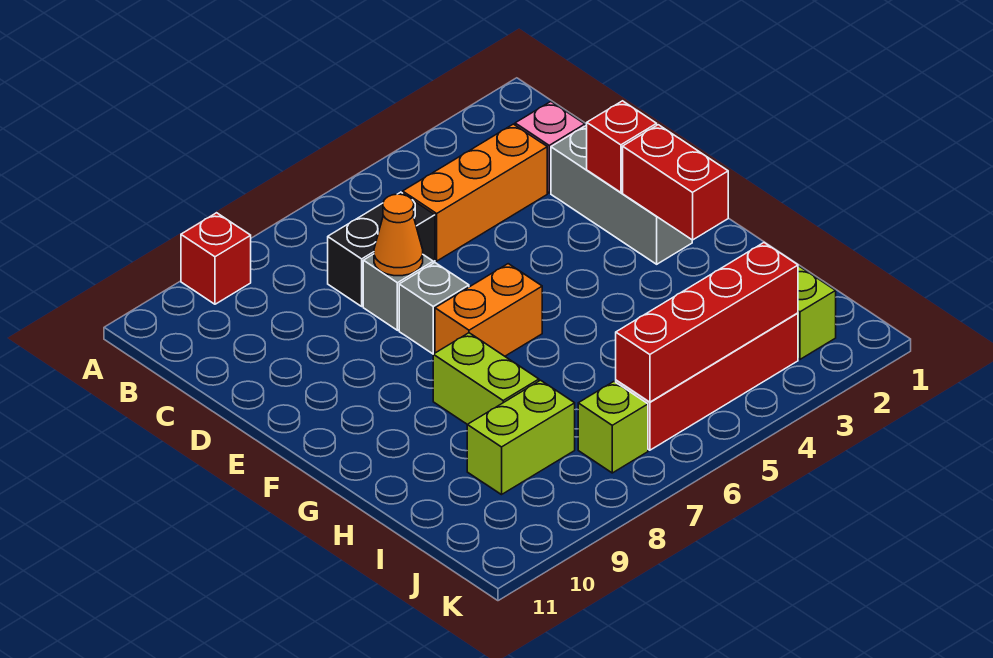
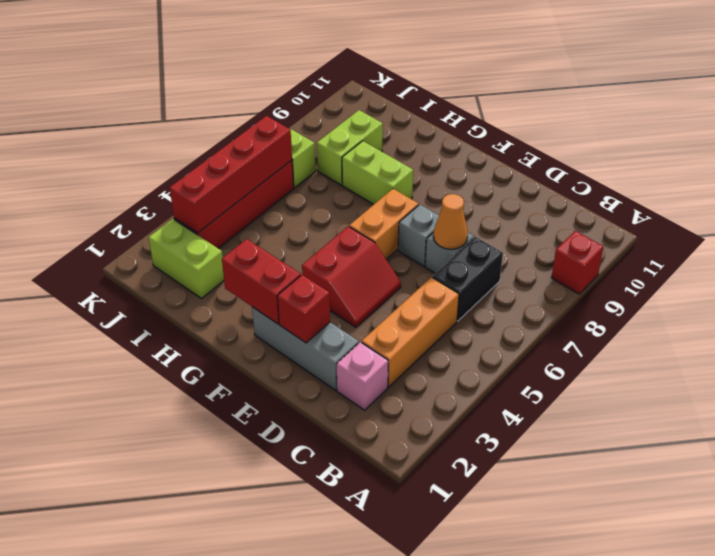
none -> red 2x2 slope [302,226,401,327]

